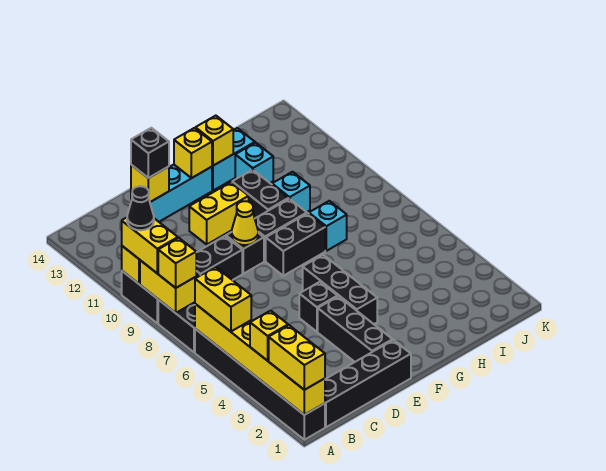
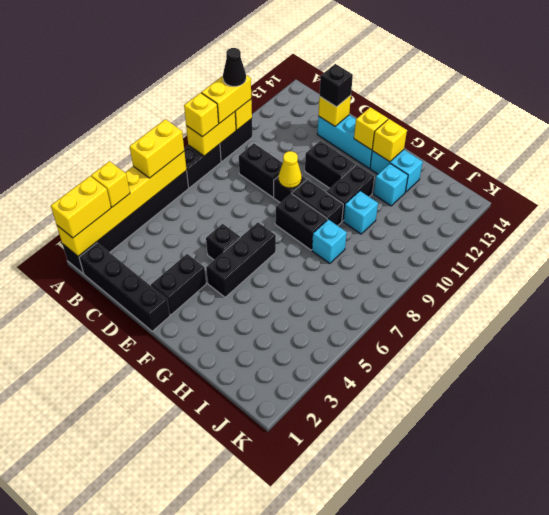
black 1x3 brick [318,296,393,362] -> black 1x2 brick [151,254,206,315]
yellow 1x2 brick [189,182,249,244] -> black 1x2 brick [305,141,356,188]

